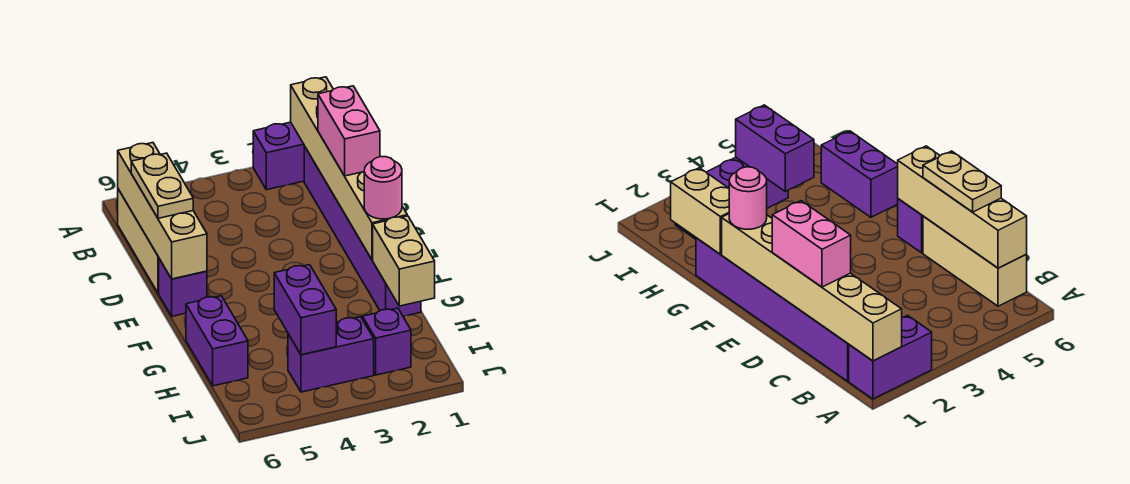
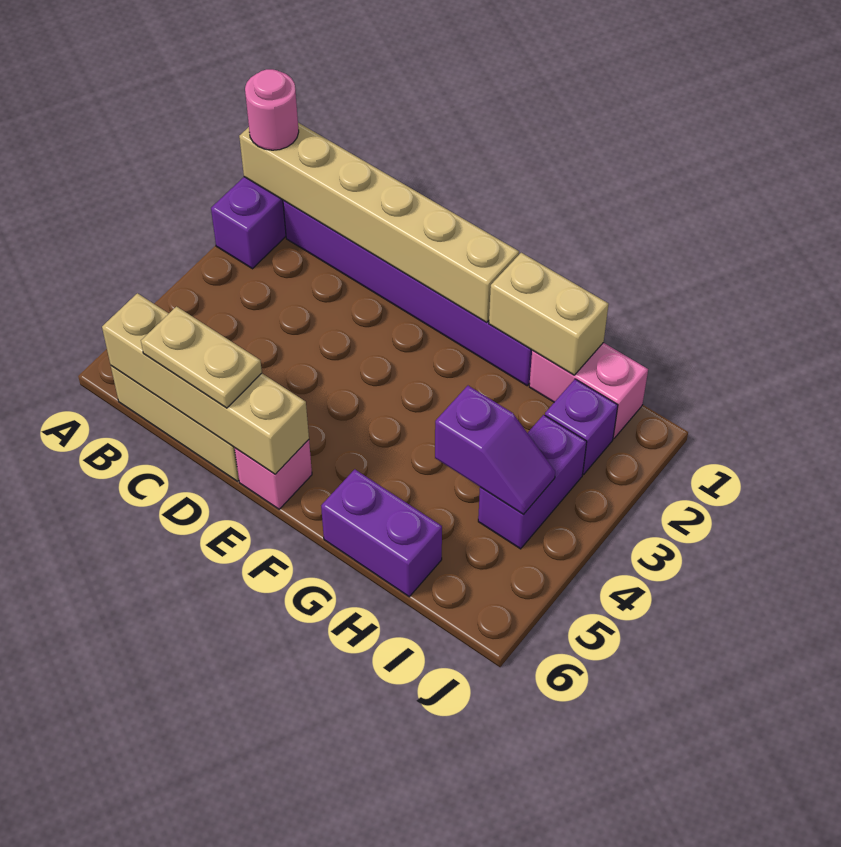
pink 1x2 brick [318,86,380,176] -> pink 1x2 brick moved to [529,343,648,439]
purple 1x1 brick [159,259,207,316] -> pink 1x1 brick [235,440,312,509]
pink 1x1 round brick [364,157,402,219] -> pink 1x1 round brick moved to [245,69,299,150]
purple 1x2 brick [274,265,336,355] -> purple 1x2 slope [435,386,555,515]

